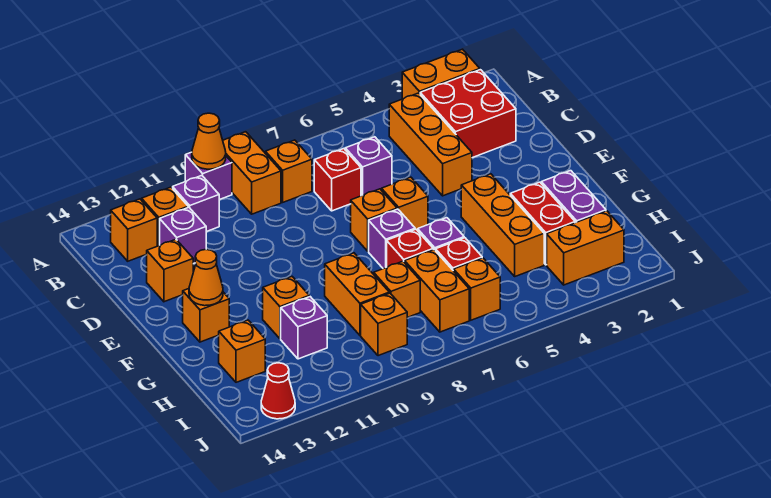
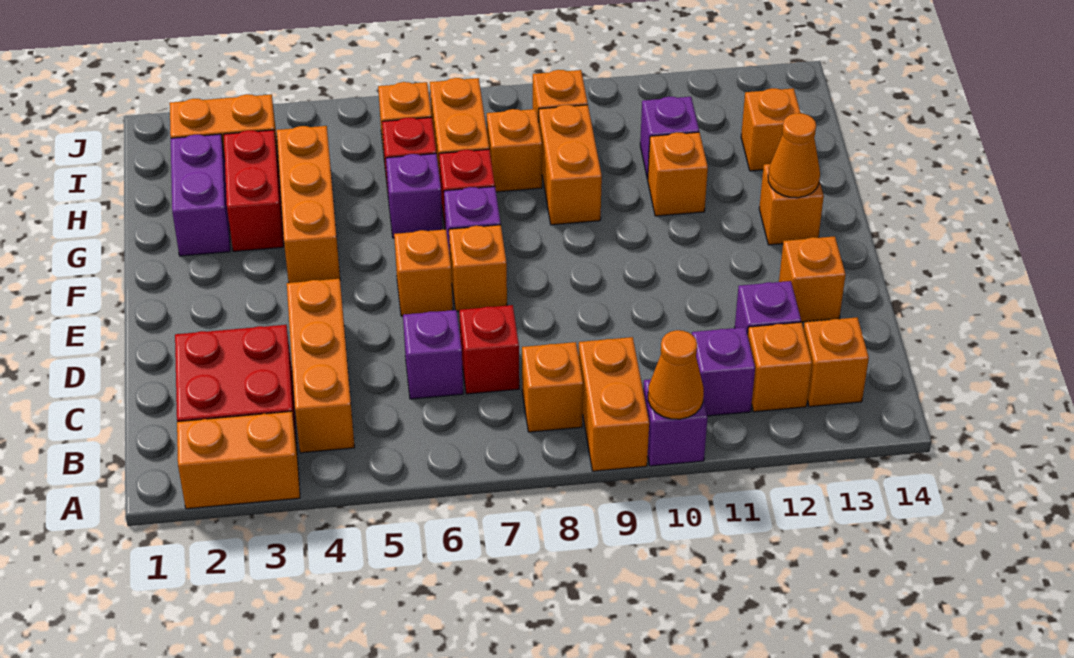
red 1x1 cone [261,363,295,419] -> none

